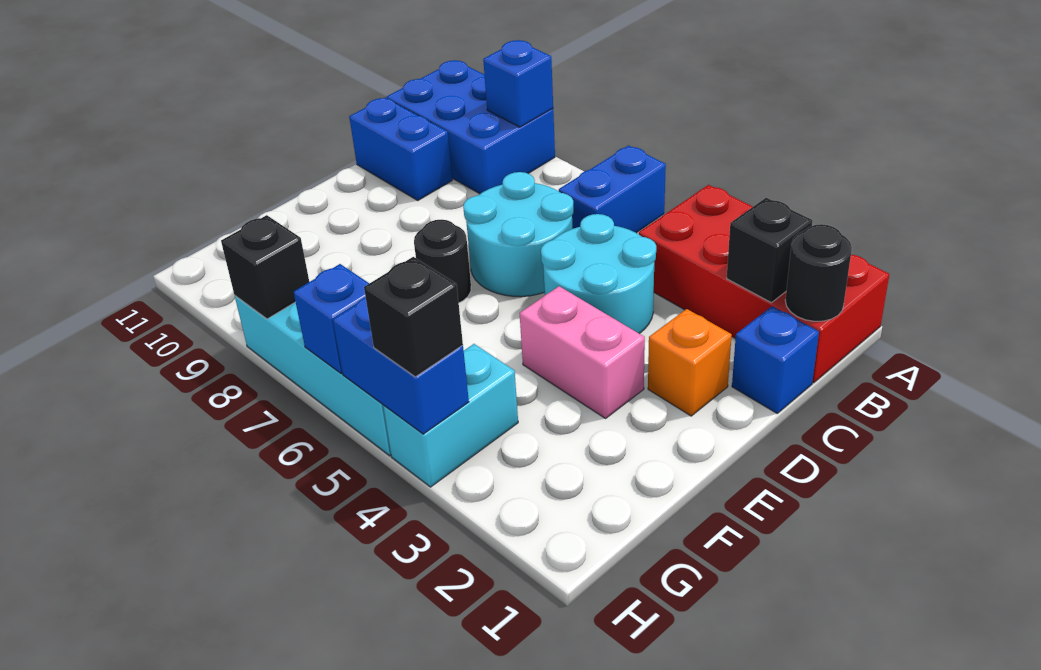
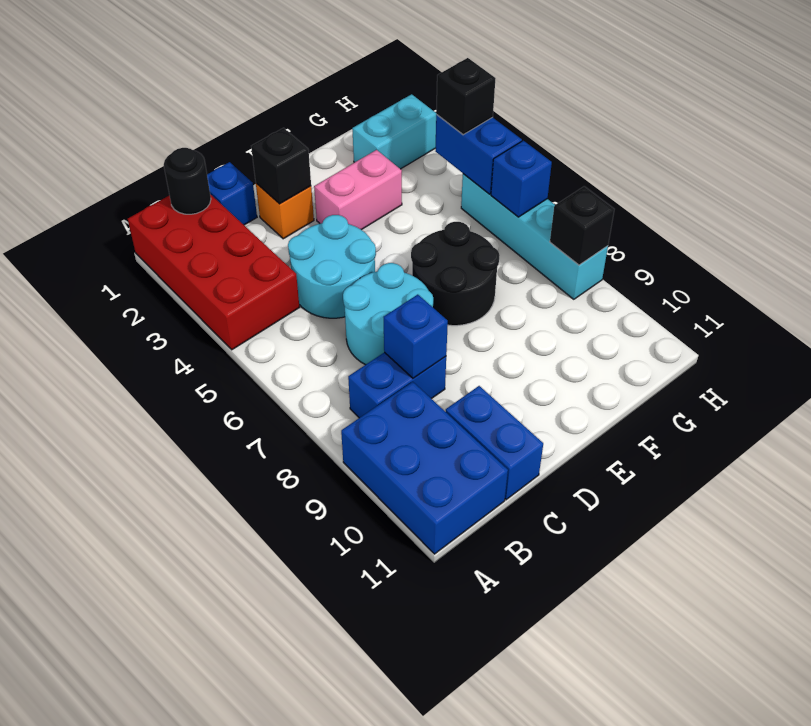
blue 1x2 brick [559,146,666,233] -> blue 1x2 brick moved to [348,352,446,418]
blue 1x1 brick [483,40,553,127] -> blue 1x1 brick moved to [384,295,448,378]
black 1x1 brick [727,198,813,303] -> black 1x1 brick moved to [251,128,311,204]
pink 1x2 brick [520,286,645,418] -> pink 1x2 brick turned to [314,150,402,230]
black 1x1 round brick [414,220,471,303] -> black 2x2 round brick [411,222,499,326]
cyan 1x2 brick [383,344,518,487] -> cyan 1x2 brick moved to [352,94,436,169]

